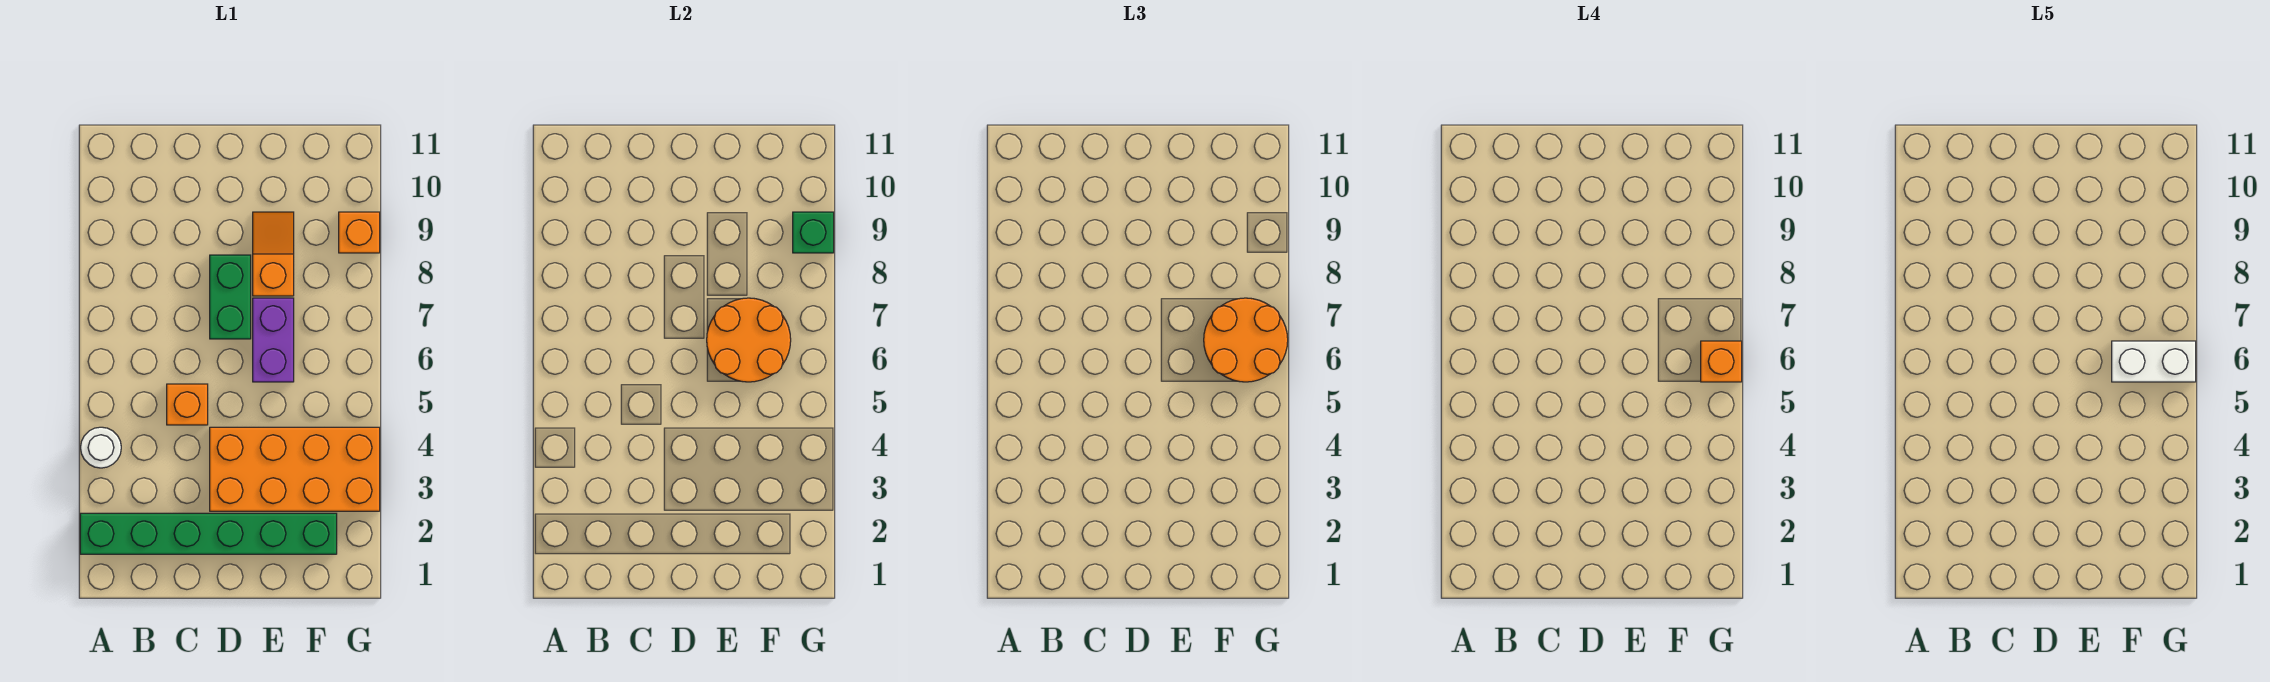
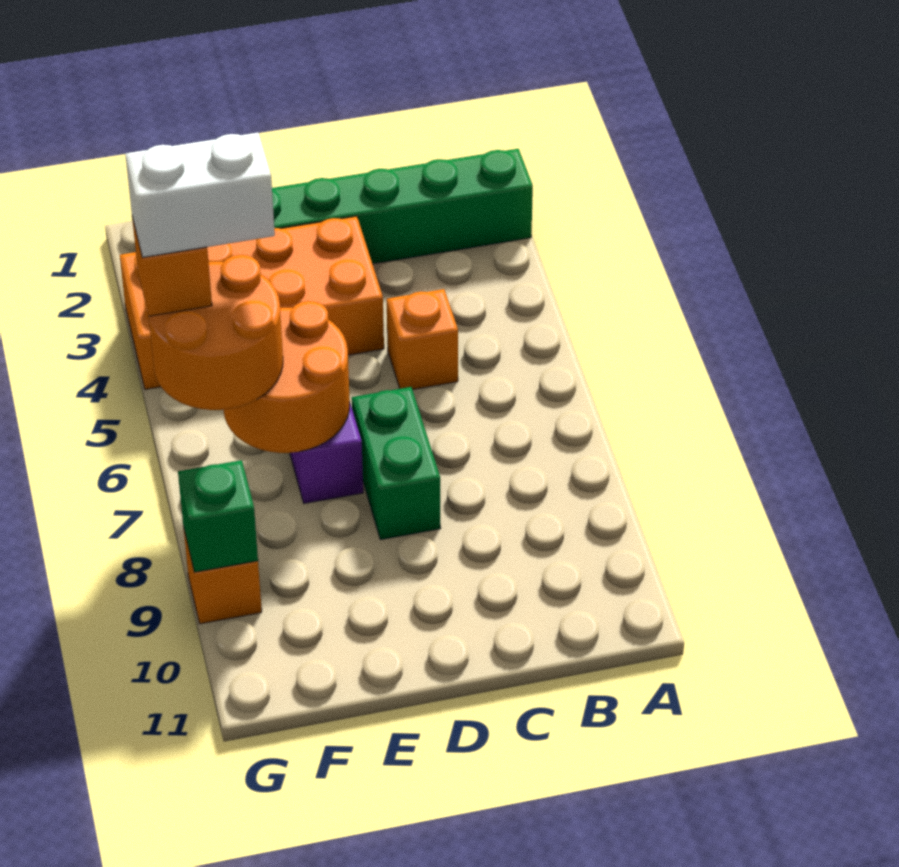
white 1x1 round brick [81,427,121,468] -> none
orange 1x2 slope [253,212,294,296] -> none

